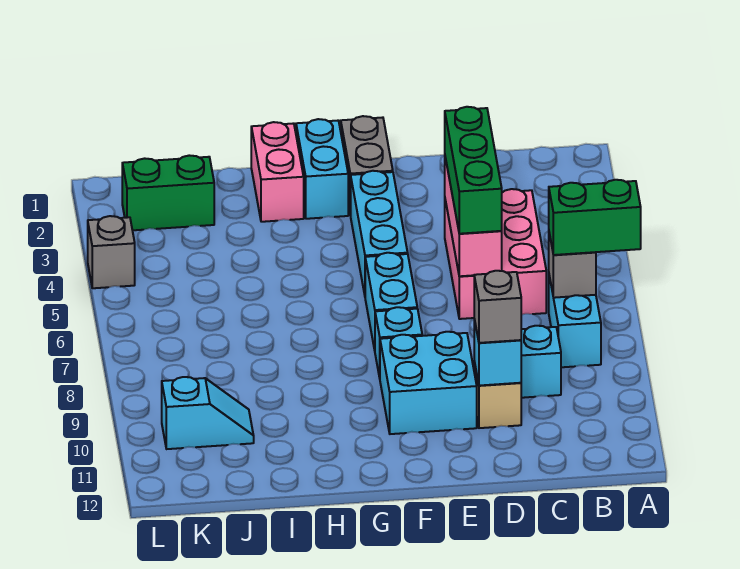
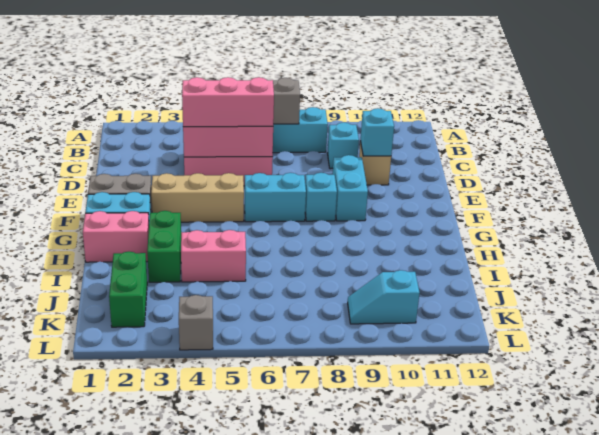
green 1x2 brick [549,180,641,255] -> green 1x2 brick moved to [147,211,181,282]
green 1x3 brick [445,107,502,234] -> pink 1x3 brick [182,77,274,127]
grey 1x1 brick [474,271,521,343] -> none
cyan 2x2 brick [380,332,477,434] -> cyan 1x2 brick [333,155,368,221]
cyan 1x3 brick [351,171,408,295] -> tan 1x3 brick [151,173,244,222]
none -> pink 1x2 brick [181,230,246,282]
cyan 1x2 slope [162,377,254,449] -> cyan 1x2 slope turned to [348,270,420,324]

